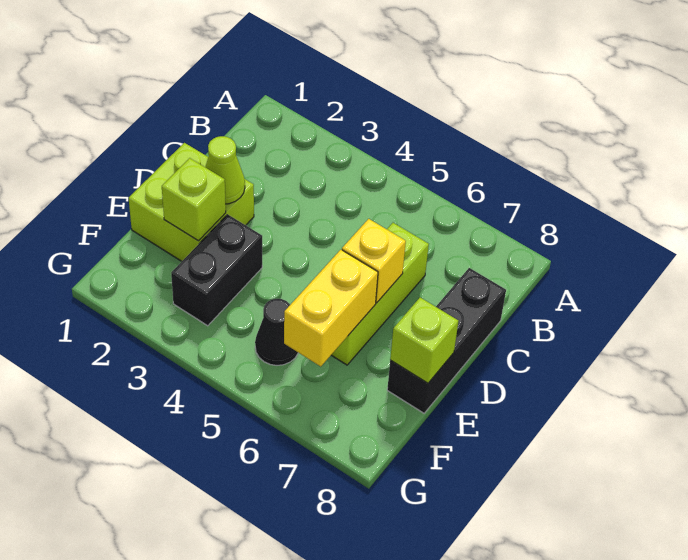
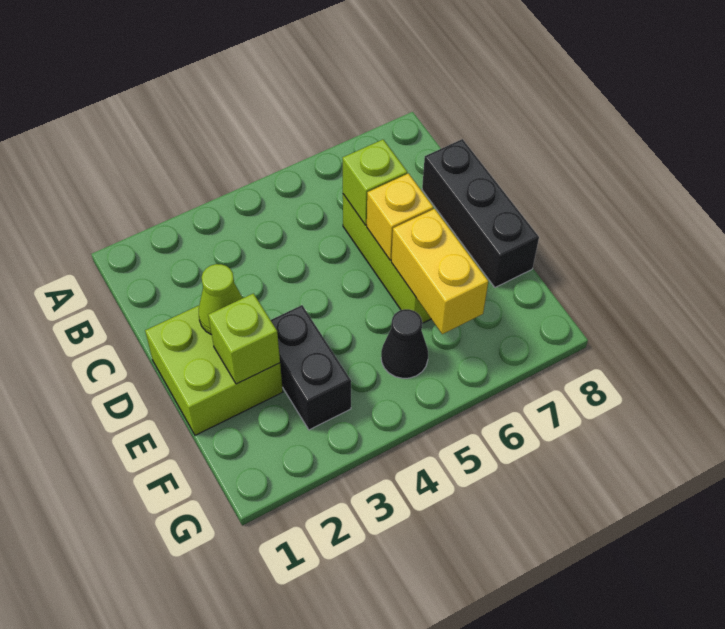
lime 1x1 brick [390,298,458,383] -> lime 1x1 brick moved to [343,140,407,225]

